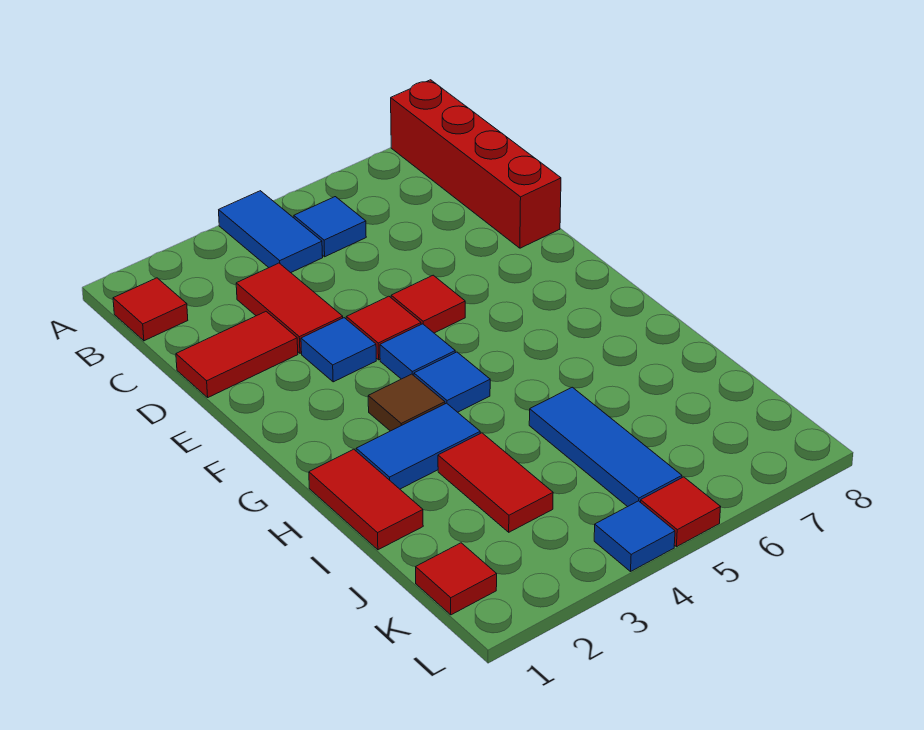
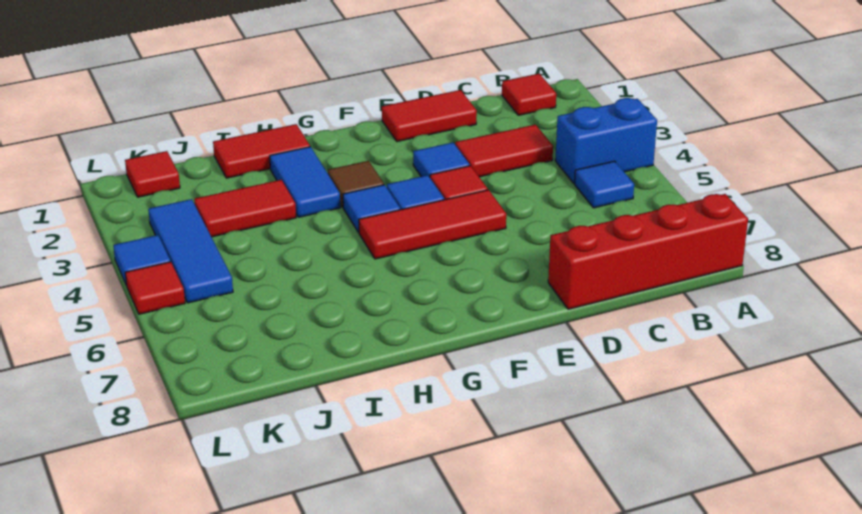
blue 1x2 tile [219,191,323,273] -> blue 1x2 brick [555,98,657,183]
red 1x2 tile [176,312,298,397] -> red 1x2 tile turned to [382,90,477,142]
red 1x1 tile [391,275,465,333] -> red 1x3 tile [359,190,506,259]
blue 1x3 tile [529,387,682,507] -> blue 1x3 tile turned to [148,199,233,303]

